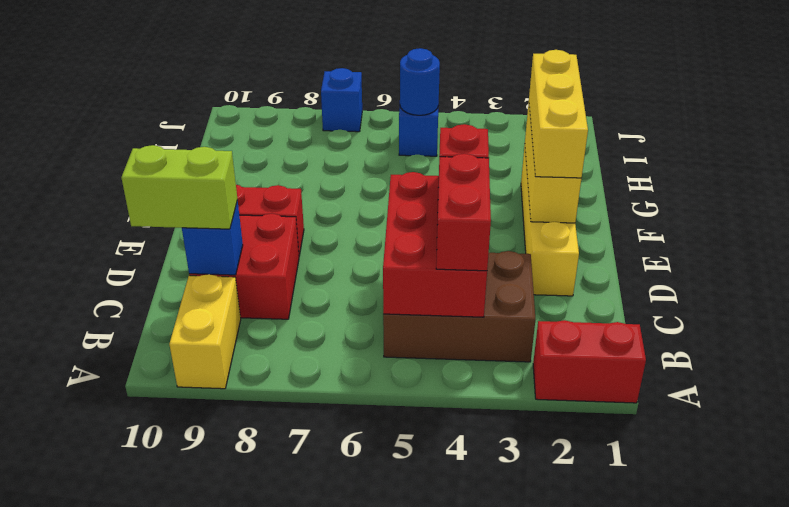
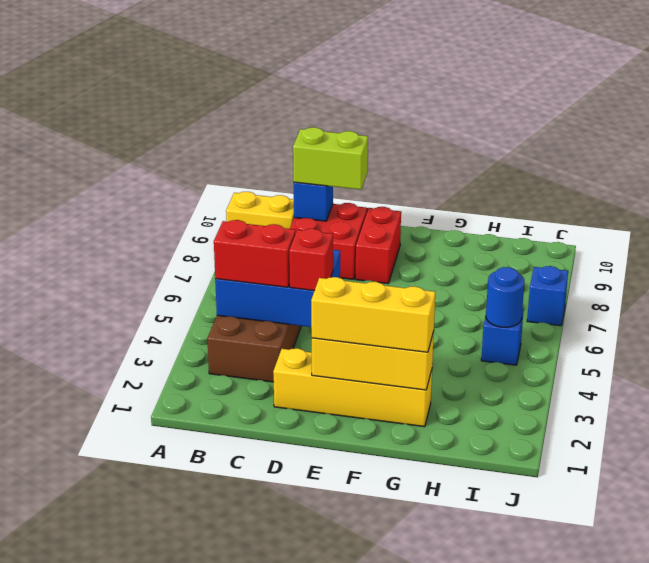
red 1x2 brick [533,320,646,403] -> none
red 2x3 brick [383,172,487,317] -> blue 2x3 brick [215,250,340,327]
lime 1x2 brick [121,145,237,229] -> lime 1x2 brick turned to [293,127,368,190]

